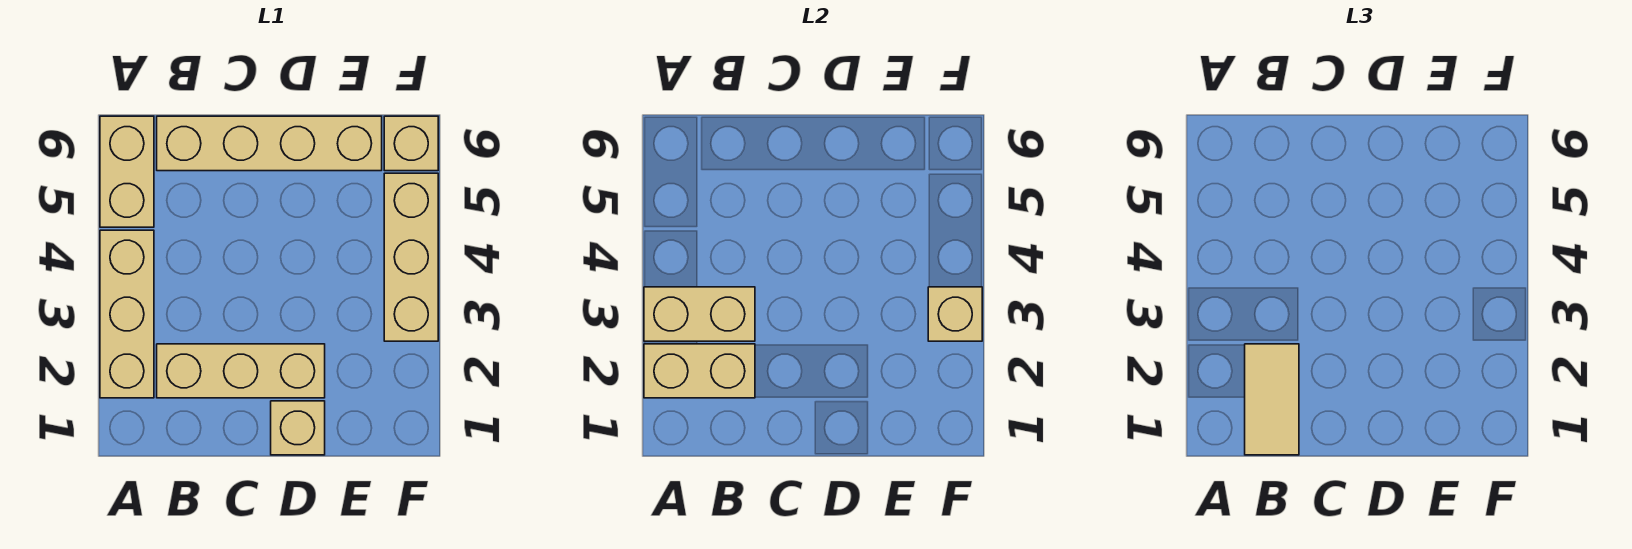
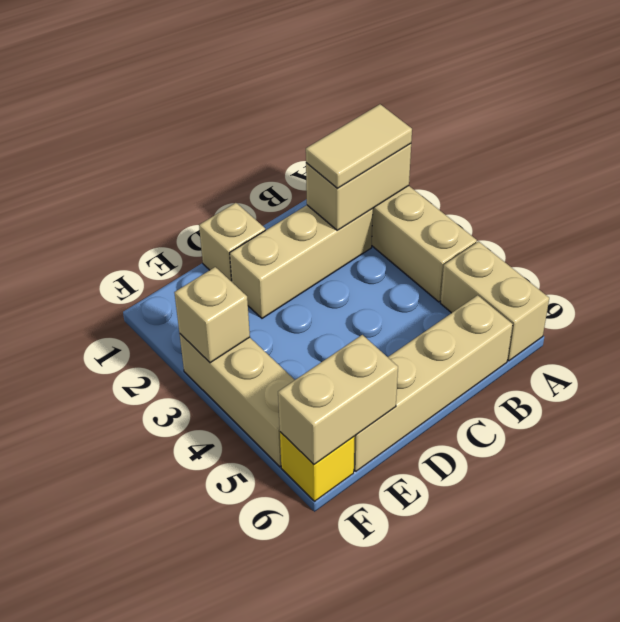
tan 1x2 brick [644,287,755,341] -> tan 1x2 brick moved to [278,335,398,464]
tan 1x2 tile [1245,344,1299,455] -> tan 1x2 tile turned to [306,104,412,189]
tan 1x1 brick [384,116,438,171] -> yellow 1x1 brick [280,432,354,501]

